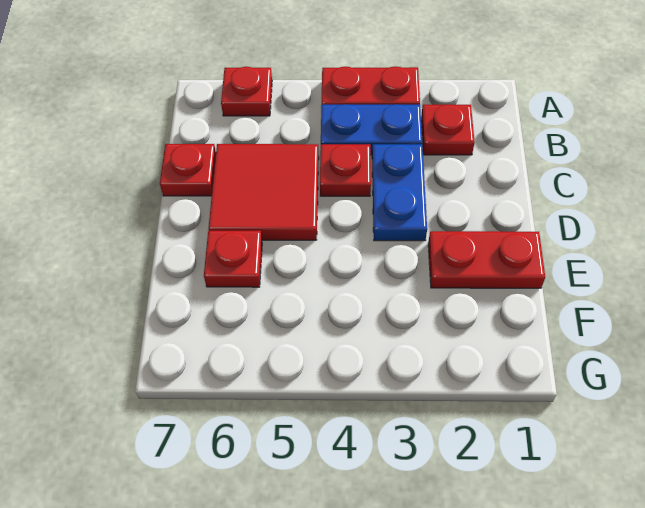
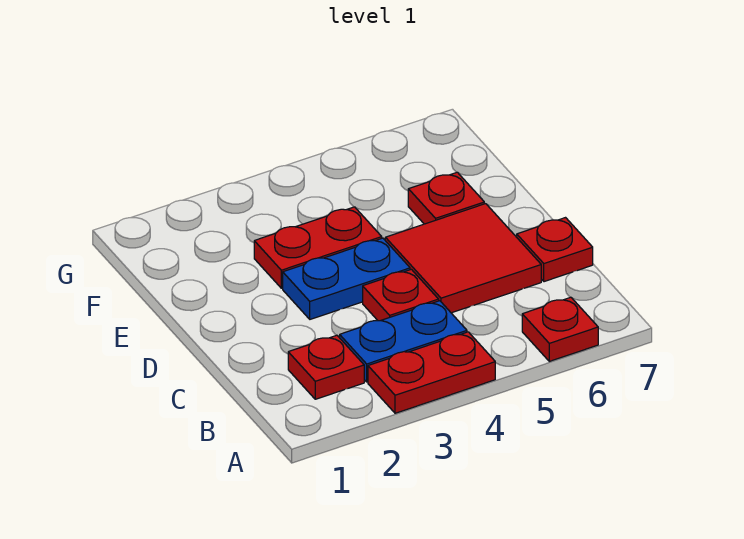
blue 1x2 plate [372,144,427,241] -> blue 1x2 plate turned to [283,238,410,319]
red 1x2 plate [428,231,545,288] -> red 1x2 plate moved to [254,207,382,288]

